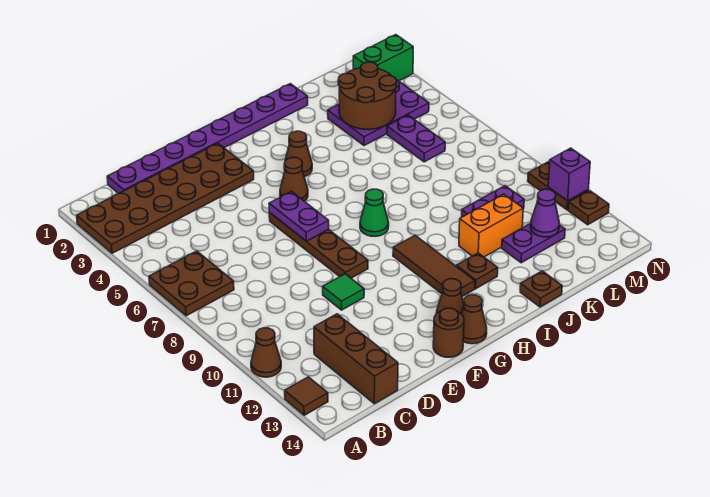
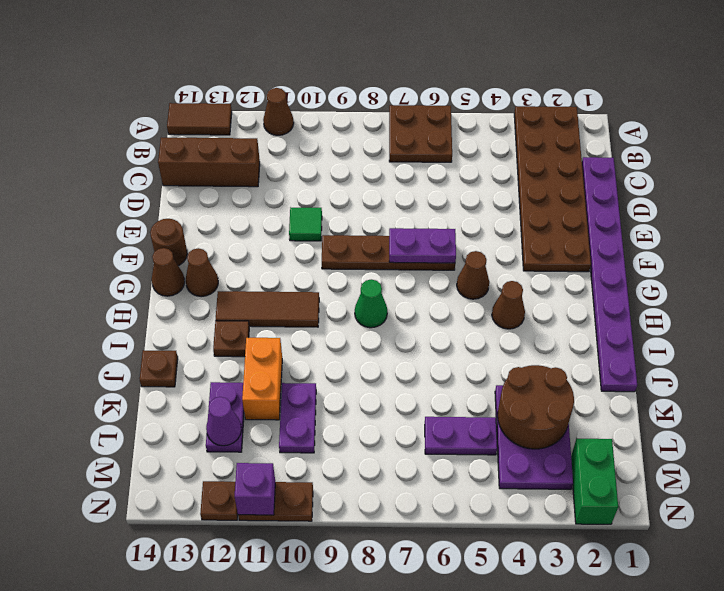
brown 1x1 tile [285,377,328,415] -> brown 1x2 tile [167,103,232,135]

